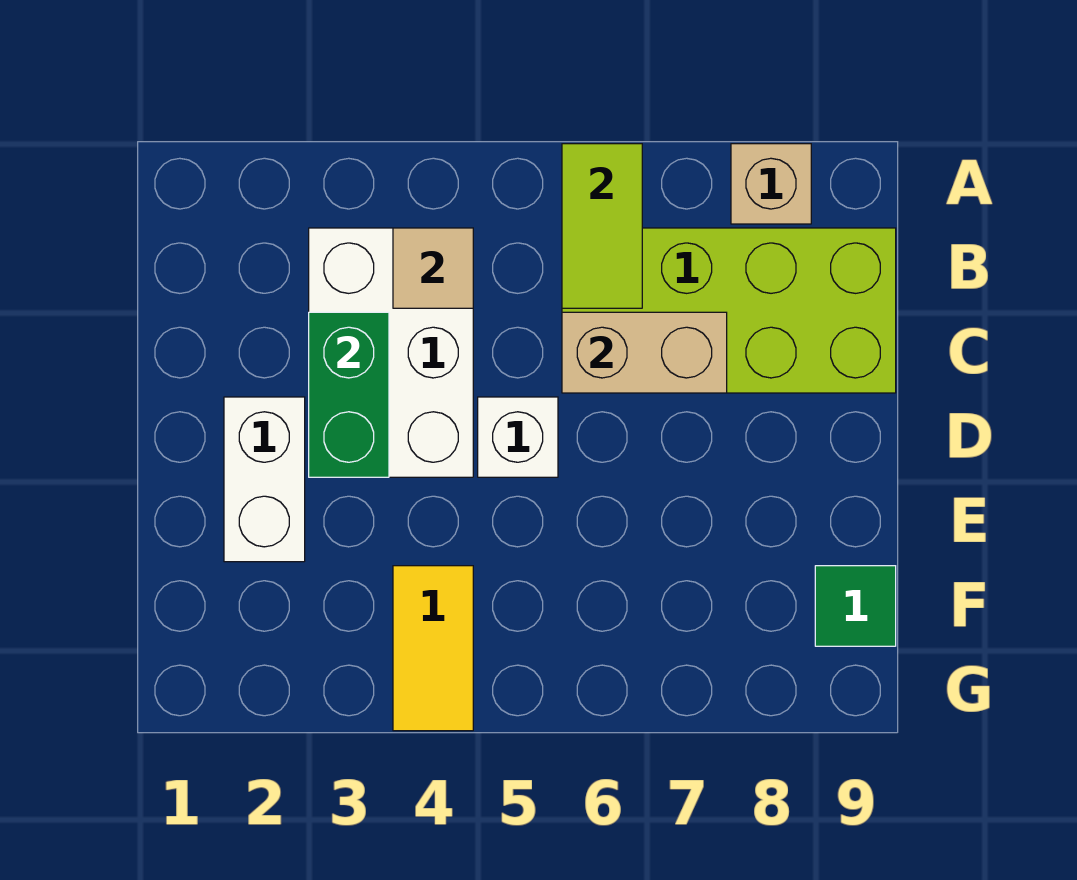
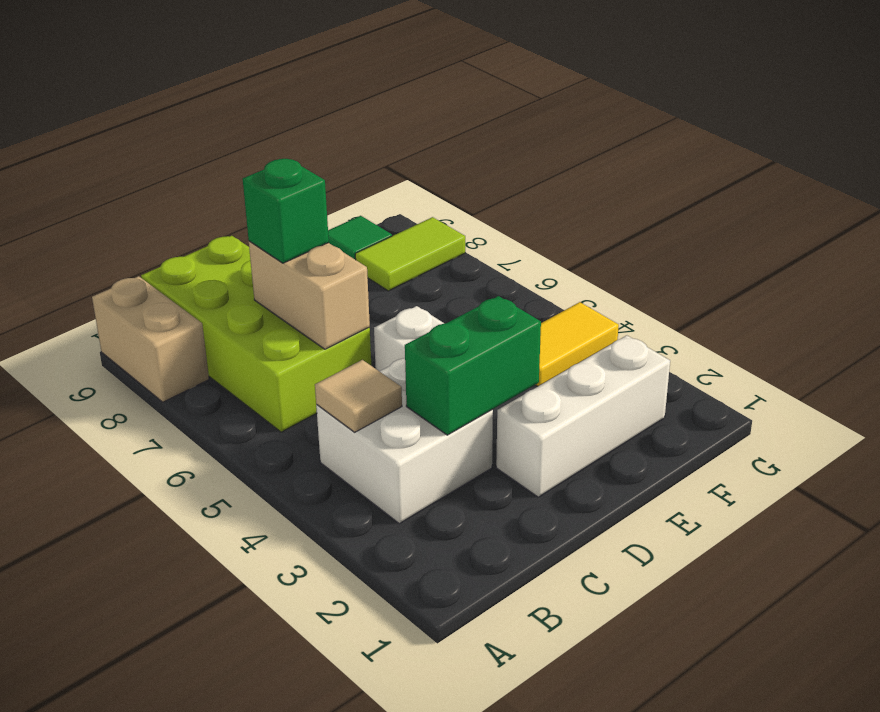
lime 1x2 tile [562,144,642,308] -> lime 1x2 tile moved to [355,217,465,291]
tan 1x1 brick [731,144,811,224] -> tan 1x2 brick [92,276,209,402]
white 2x3 brick [309,228,473,477] -> white 2x2 brick [316,358,493,524]
none -> green 1x1 brick [243,159,329,263]
white 1x2 brick [224,397,305,562] -> white 1x3 brick [496,335,670,497]

